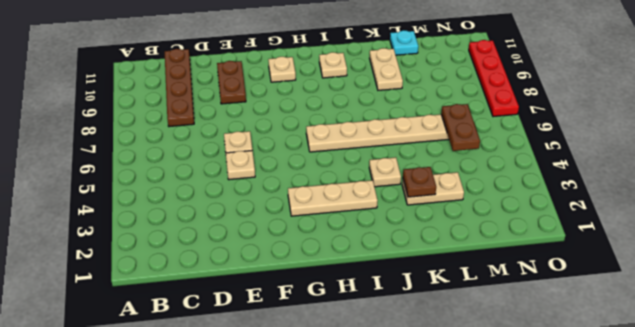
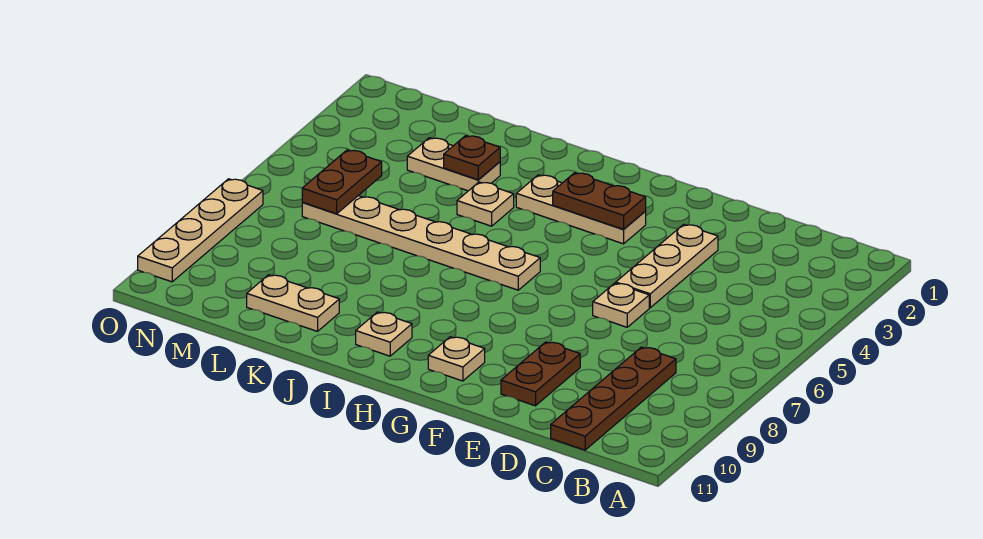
tan 1x1 plate [226,151,255,180] -> tan 1x3 plate [616,224,718,308]
none -> brown 1x2 plate [553,173,646,229]
tan 1x2 plate [370,48,403,90] -> tan 1x2 plate turned to [247,275,339,331]
cyan 1x1 plate [390,30,418,55] -> none
red 1x4 plate [469,40,519,117] -> tan 1x4 plate [138,179,263,282]

